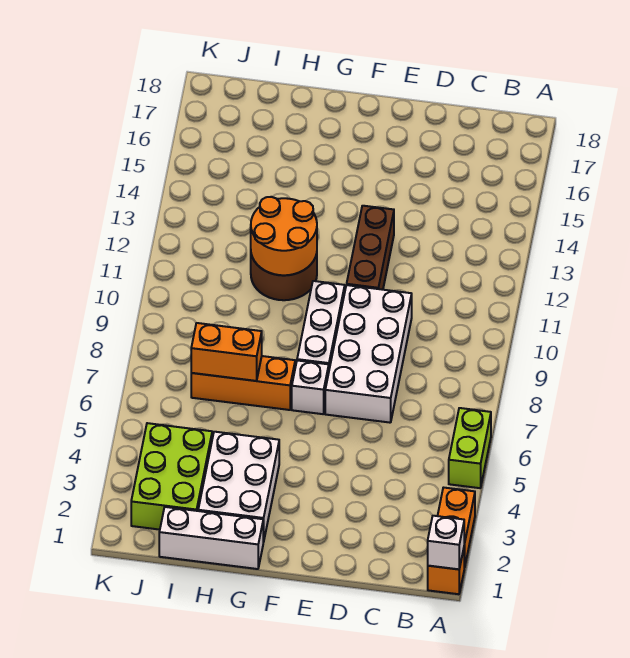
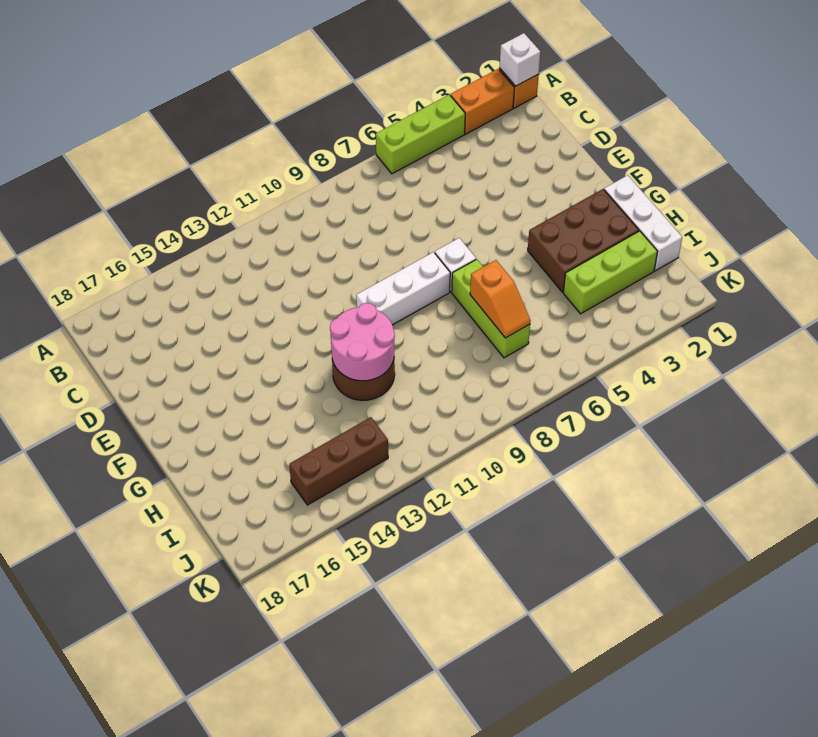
lime 1x2 brick [449,408,491,488] -> lime 1x3 brick [376,95,465,174]
white 2x4 brick [325,285,412,423] -> none
brown 1x3 brick [347,206,394,290] -> brown 1x3 brick moved to [289,417,388,505]
white 2x3 brick [198,432,279,542] -> brown 2x3 brick [528,189,639,292]
orange 1x3 brick [191,356,295,410] -> lime 1x3 brick [452,259,530,358]
orange 2x2 round brick [251,197,317,275] -> pink 2x2 round brick [330,303,395,381]
orange 1x2 brick [191,323,262,381] -> orange 1x2 slope [470,260,531,338]
lime 2x3 brick [131,423,212,530] -> lime 1x3 brick [563,231,657,314]

